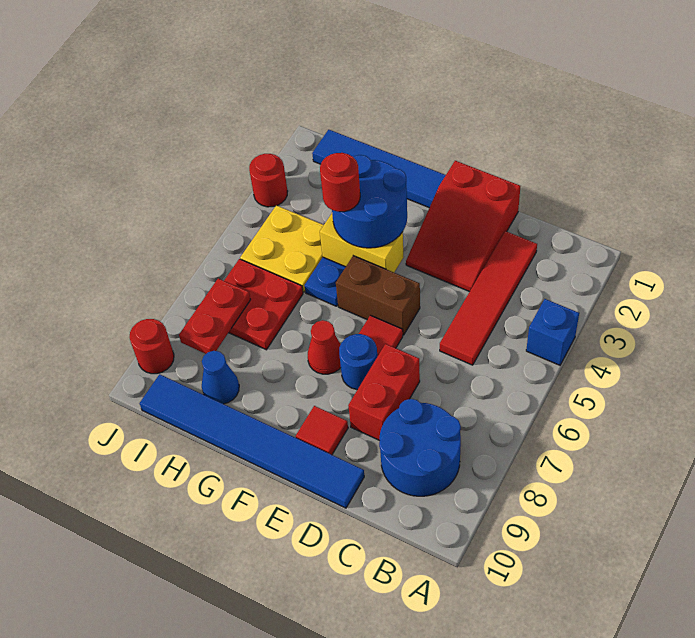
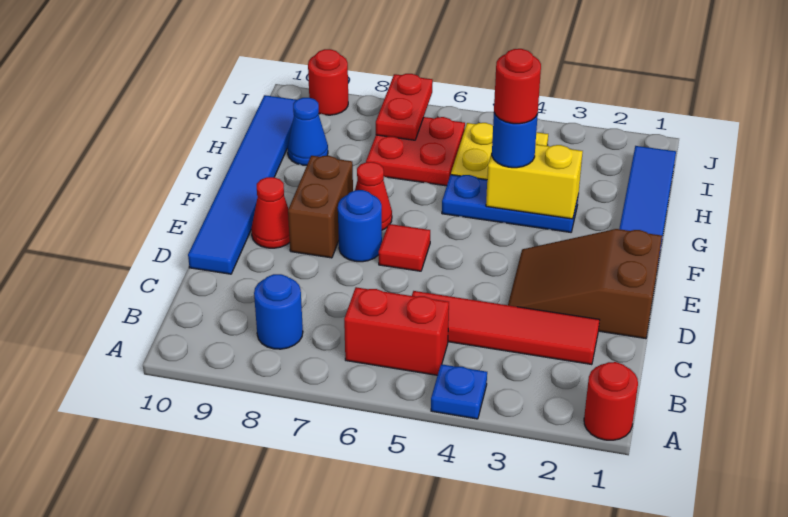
blue 1x1 brick [526,299,579,365] -> blue 1x1 plate [431,364,487,419]
blue 2x2 round brick [379,399,461,496] -> blue 1x1 round brick [254,274,303,349]
red 2x3 slope [406,161,521,292] -> brown 2x3 slope [508,229,662,339]
red 1x2 brick [348,344,420,441] -> red 1x2 brick moved to [344,287,449,375]
brown 1x2 brick [336,256,420,335] -> brown 1x2 brick moved to [288,156,353,258]
red 1x1 tile [296,406,348,455] -> red 1x1 cone [251,177,290,248]
blue 2x2 round brick [332,155,407,248] -> blue 1x1 round brick [492,113,538,168]
yellow 1x2 brick [320,214,404,272] -> yellow 1x2 brick turned to [486,144,583,219]
red 1x2 plate [179,279,251,354] -> red 1x2 plate turned to [376,74,433,140]
red 1x1 round brick [249,154,288,207] -> red 1x1 round brick moved to [584,362,638,440]

